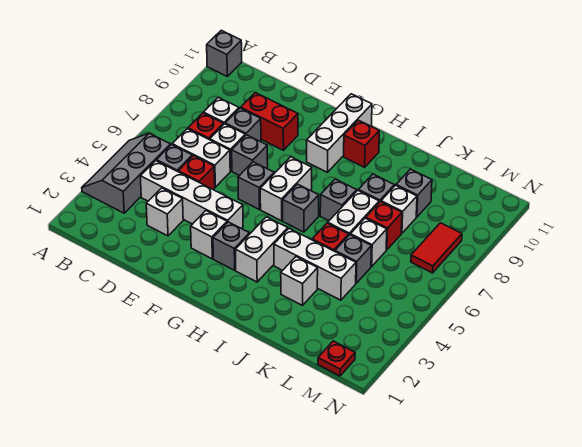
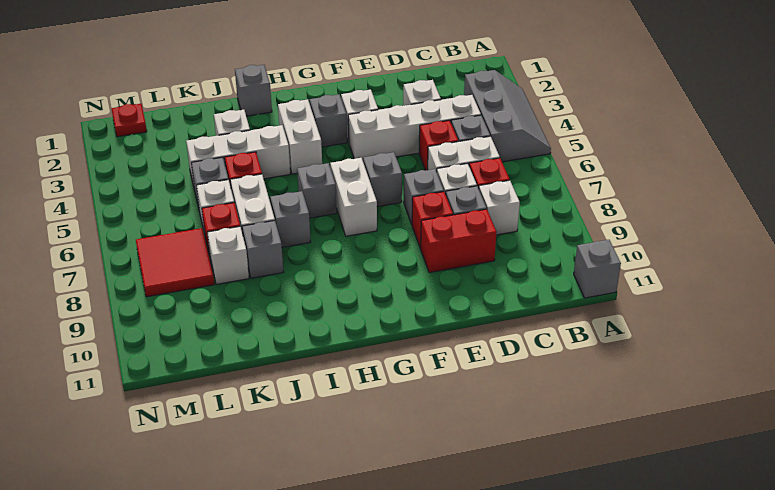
white 1x3 brick [307,94,372,172] -> none
red 1x1 brick [344,120,379,167] -> red 1x1 brick moved to [412,192,453,248]
grey 1x1 brick [396,169,432,217] -> grey 1x1 brick moved to [235,65,272,116]
red 1x2 tile [411,223,462,273] -> red 2x2 tile [136,228,214,297]

